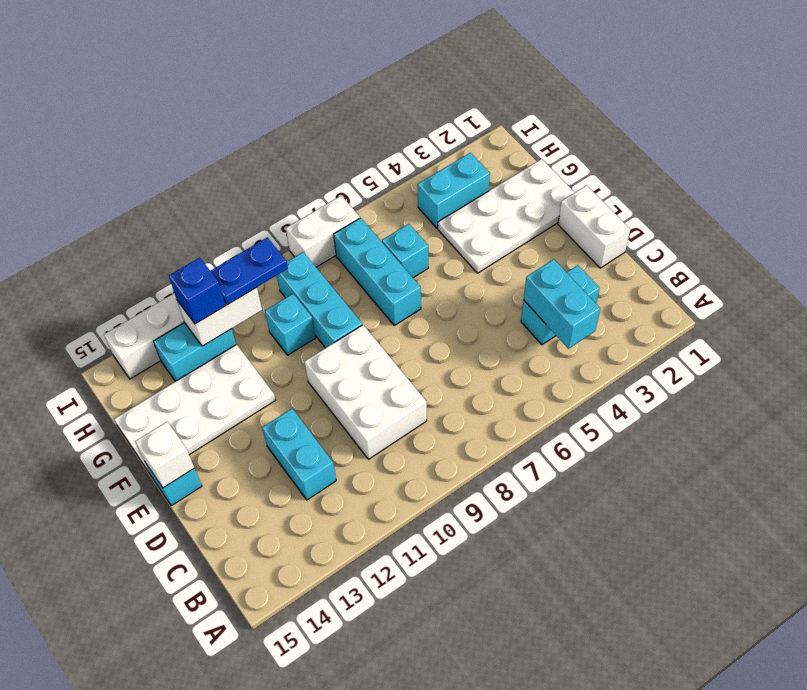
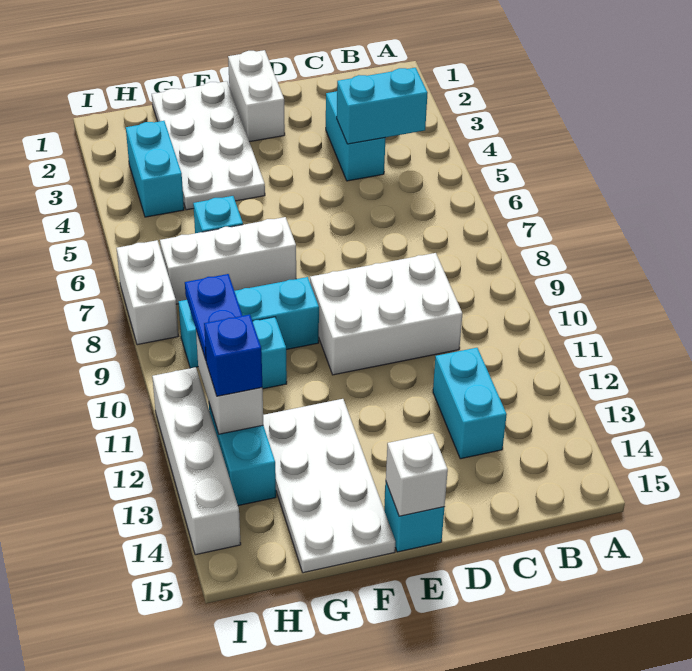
cyan 1x2 brick [262,409,336,500] -> cyan 1x2 brick turned to [433,348,507,459]
white 1x2 brick [558,185,630,268] -> white 1x2 brick turned to [228,50,285,142]
cyan 1x3 brick [334,218,421,325] -> white 1x3 brick [160,217,296,304]

